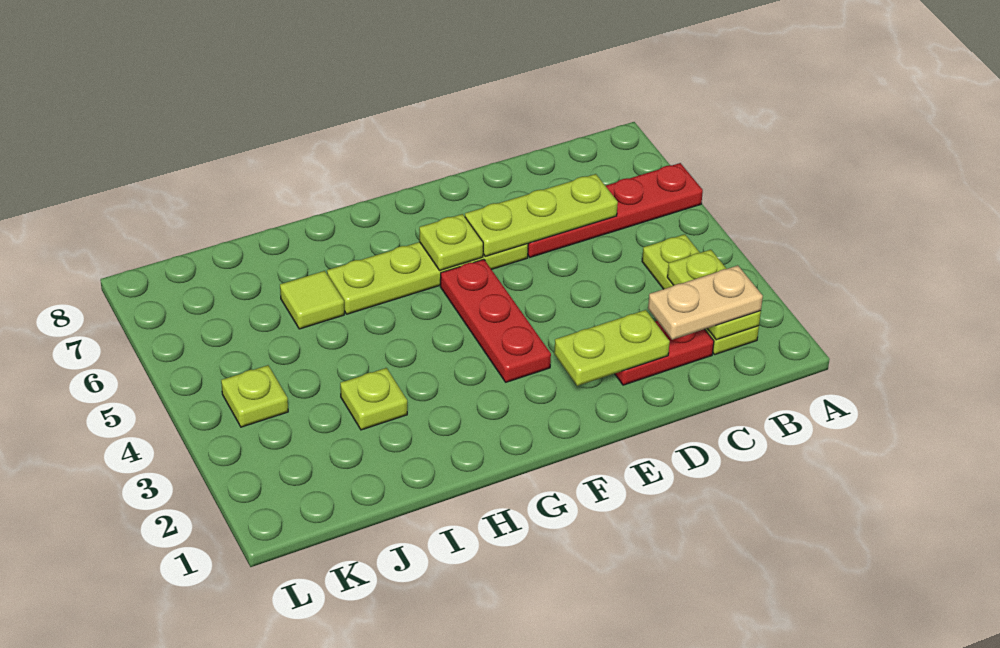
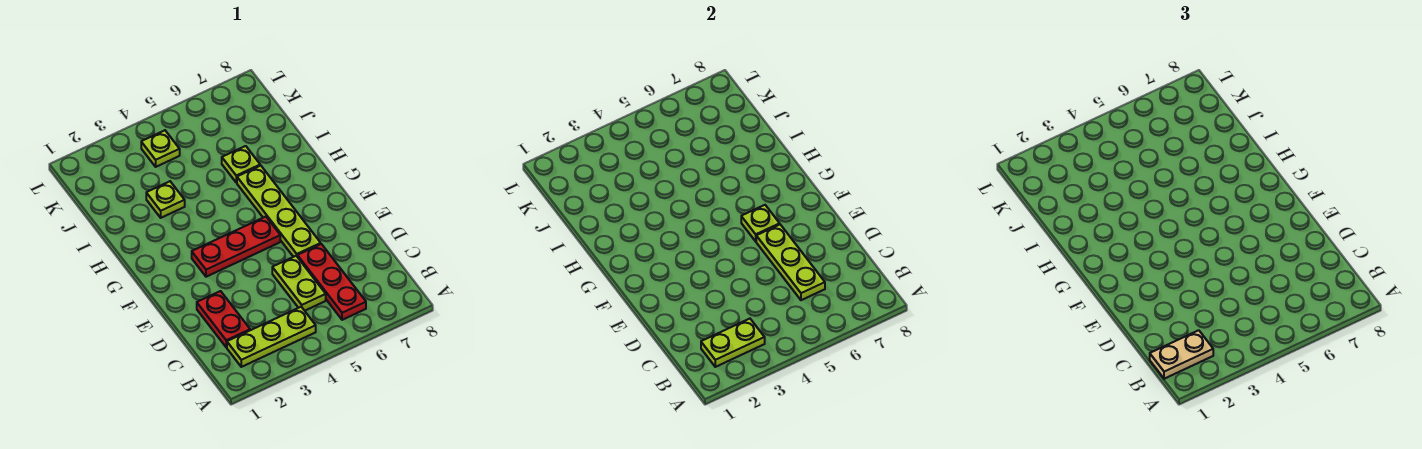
red 1x4 plate [528,163,703,257] -> red 1x3 plate [297,244,366,320]
tan 1x2 plate [648,265,763,340] -> tan 1x2 plate turned to [1150,330,1213,379]
lime 1x2 plate [554,310,670,386] -> lime 1x2 plate moved to [272,256,326,311]
lime 1x1 tile [280,271,344,329] -> lime 1x1 plate [222,146,260,183]

